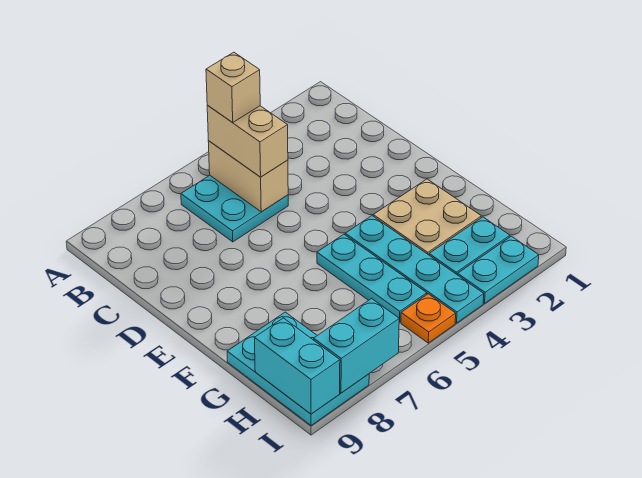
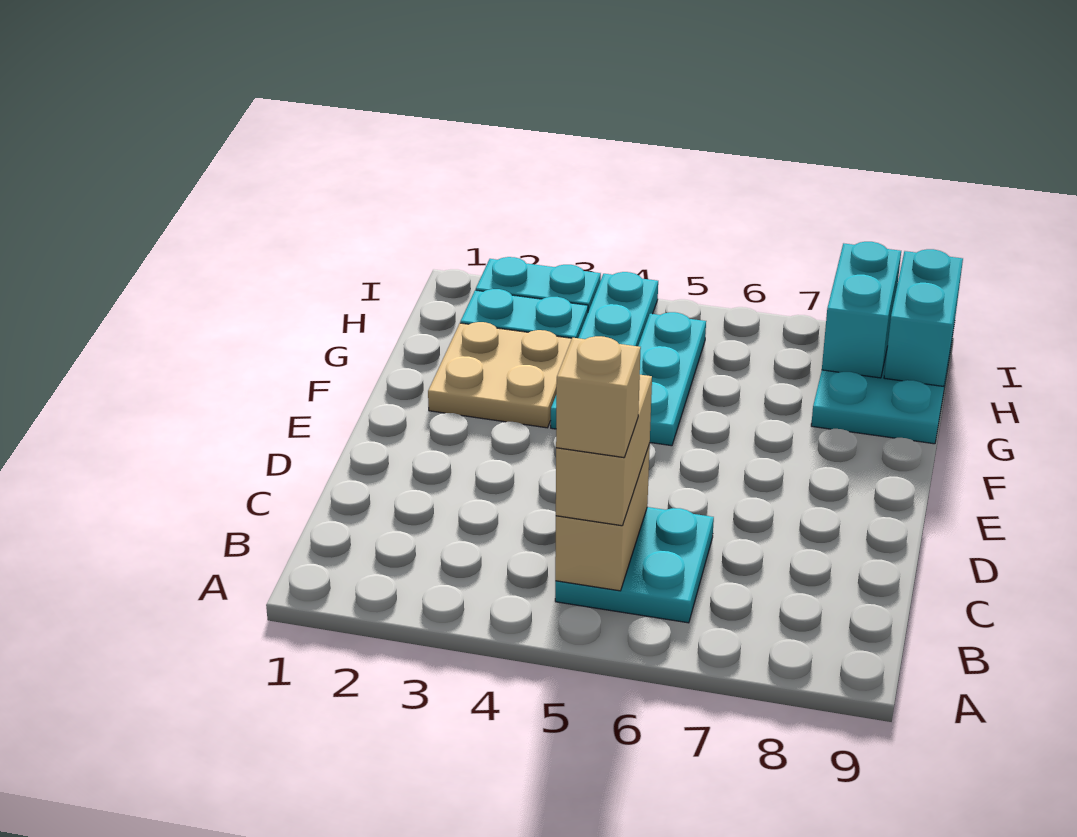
orange 1x1 plate [401,294,456,343] -> none
cyan 1x2 brick [314,299,399,393] -> cyan 1x2 brick turned to [822,242,901,378]

